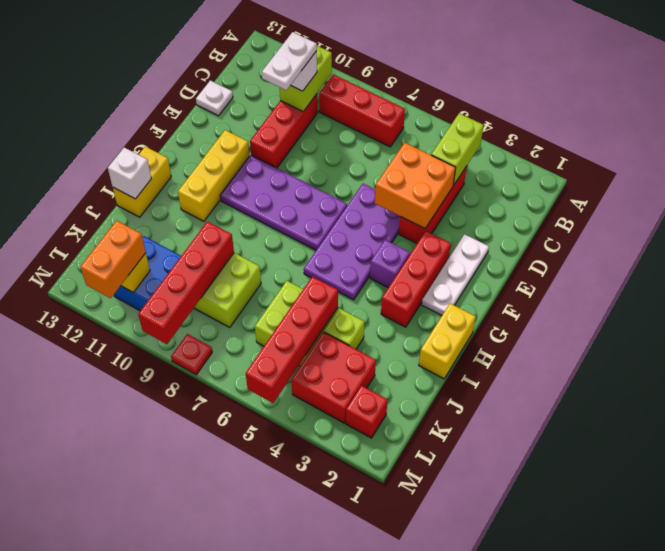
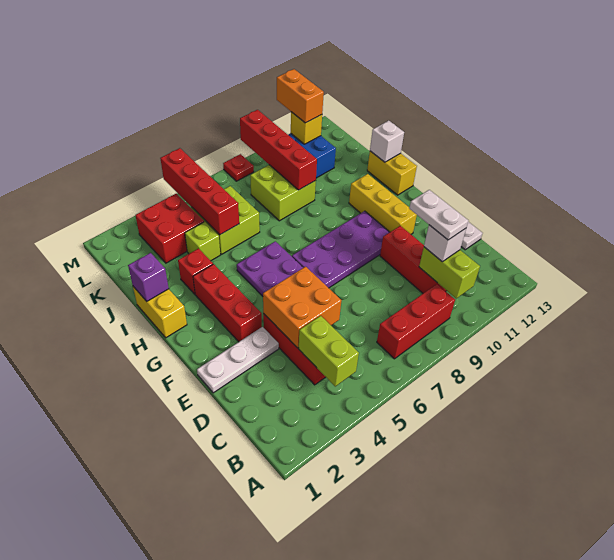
white 1x3 plate [422,234,489,315] -> white 1x3 plate turned to [197,327,279,393]
purple 1x1 brick [370,240,410,288] -> purple 1x1 brick moved to [128,253,169,301]
red 1x1 brick [346,385,388,438] -> red 1x1 brick moved to [178,249,213,294]

